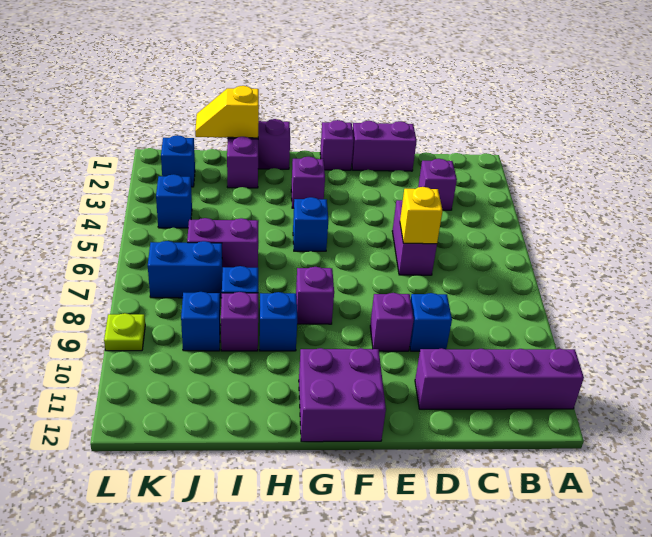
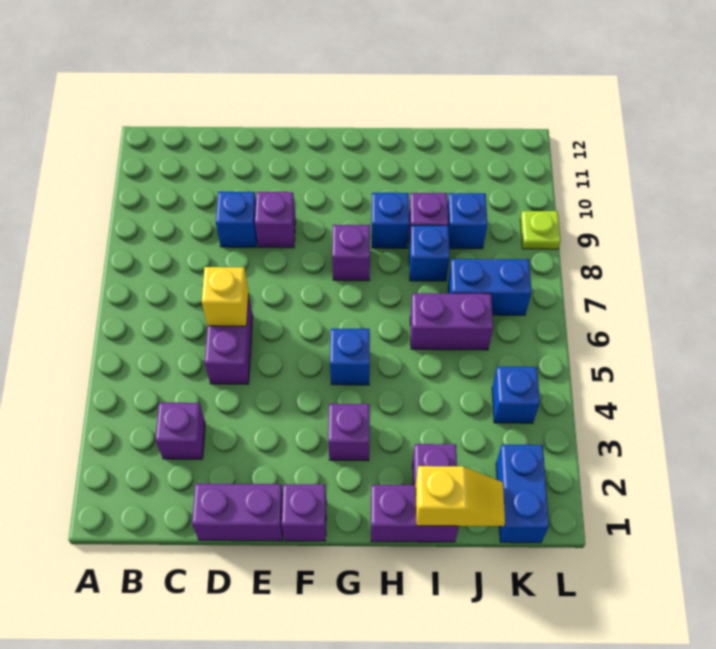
purple 1x4 brick [415,348,584,409] -> none
purple 2x2 brick [299,348,386,442] -> none
blue 1x1 brick [161,135,195,187] -> blue 1x2 brick [496,445,549,543]

